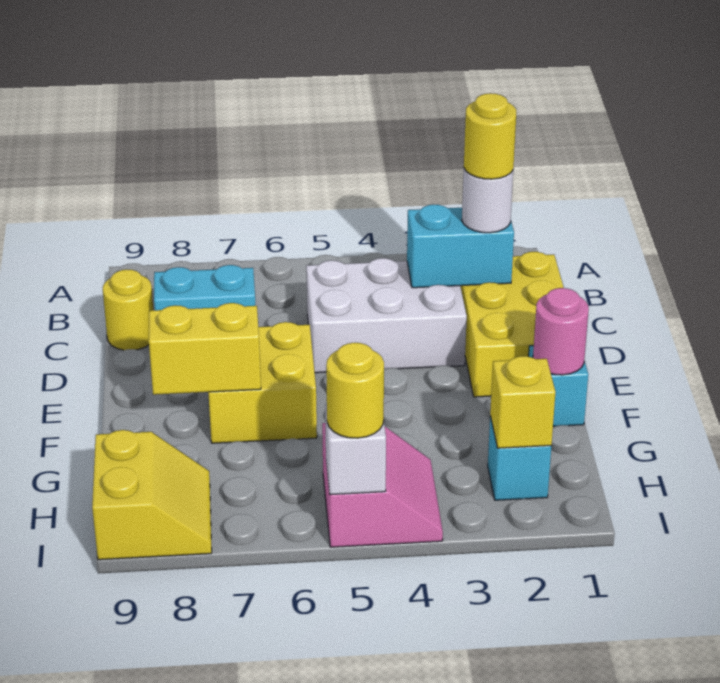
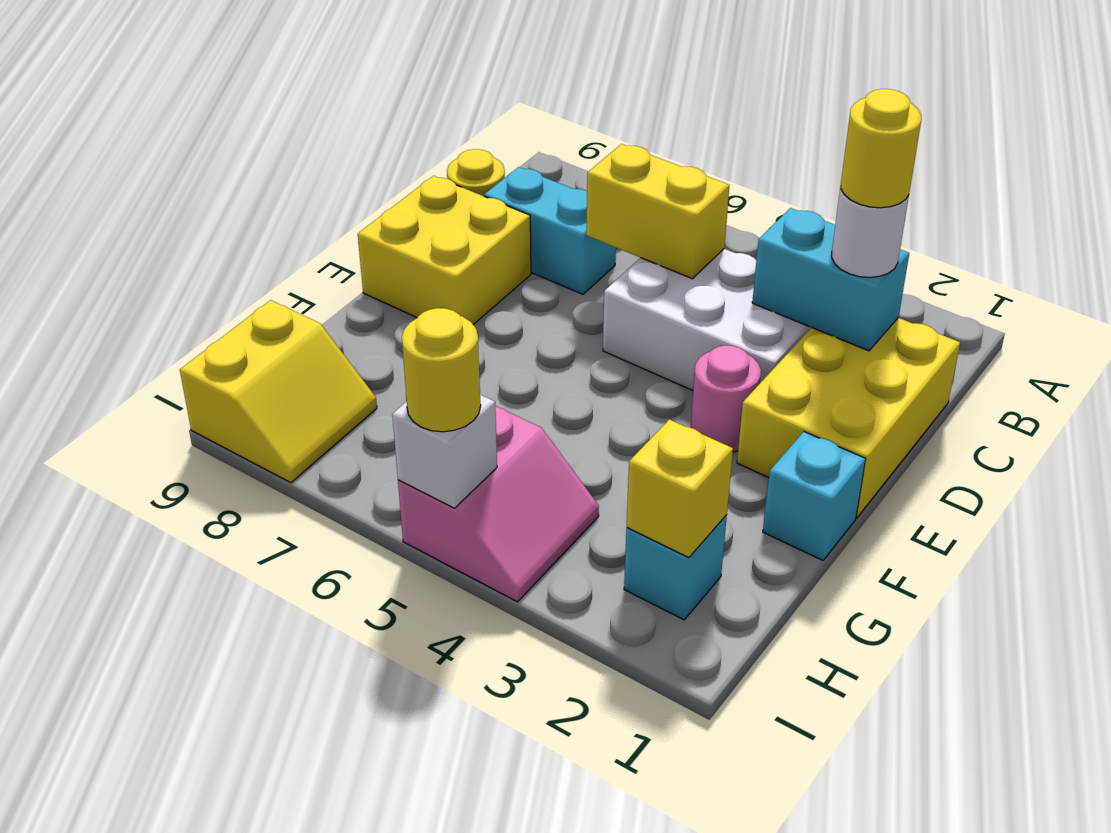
yellow 2x2 brick [208,322,317,443] -> yellow 2x2 brick moved to [358,176,531,324]
pink 1x1 round brick [533,288,589,375] -> pink 1x1 round brick moved to [691,345,761,452]
yellow 1x2 brick [149,303,261,395] -> yellow 1x2 brick moved to [586,144,730,279]

